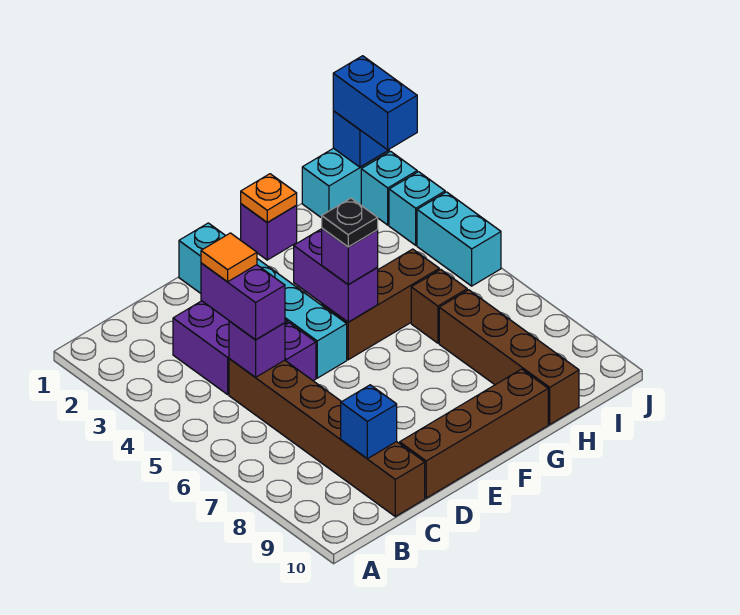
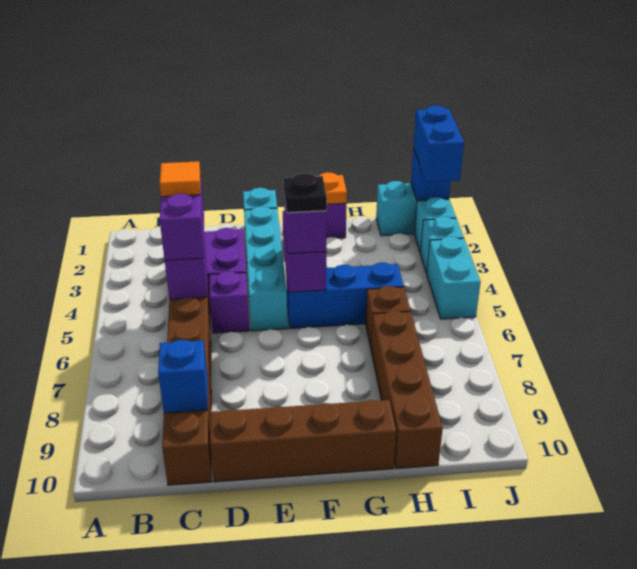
brown 1x3 brick [322,249,439,360] -> blue 1x3 brick [286,262,404,328]

